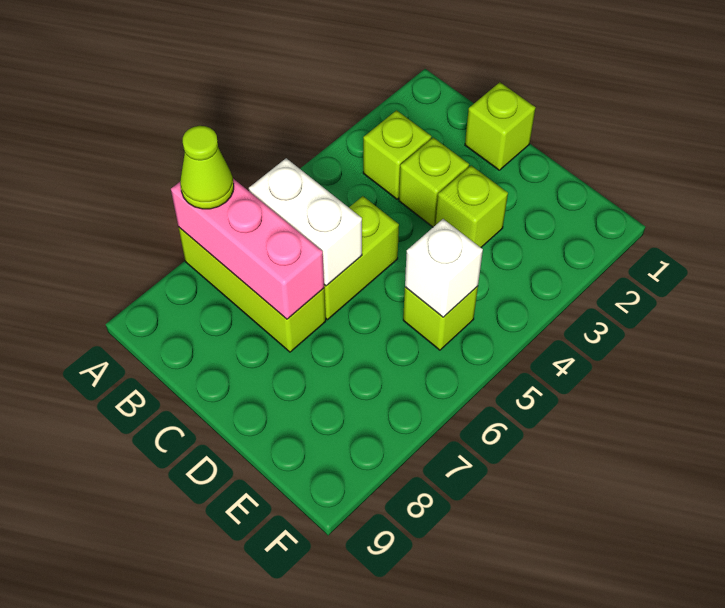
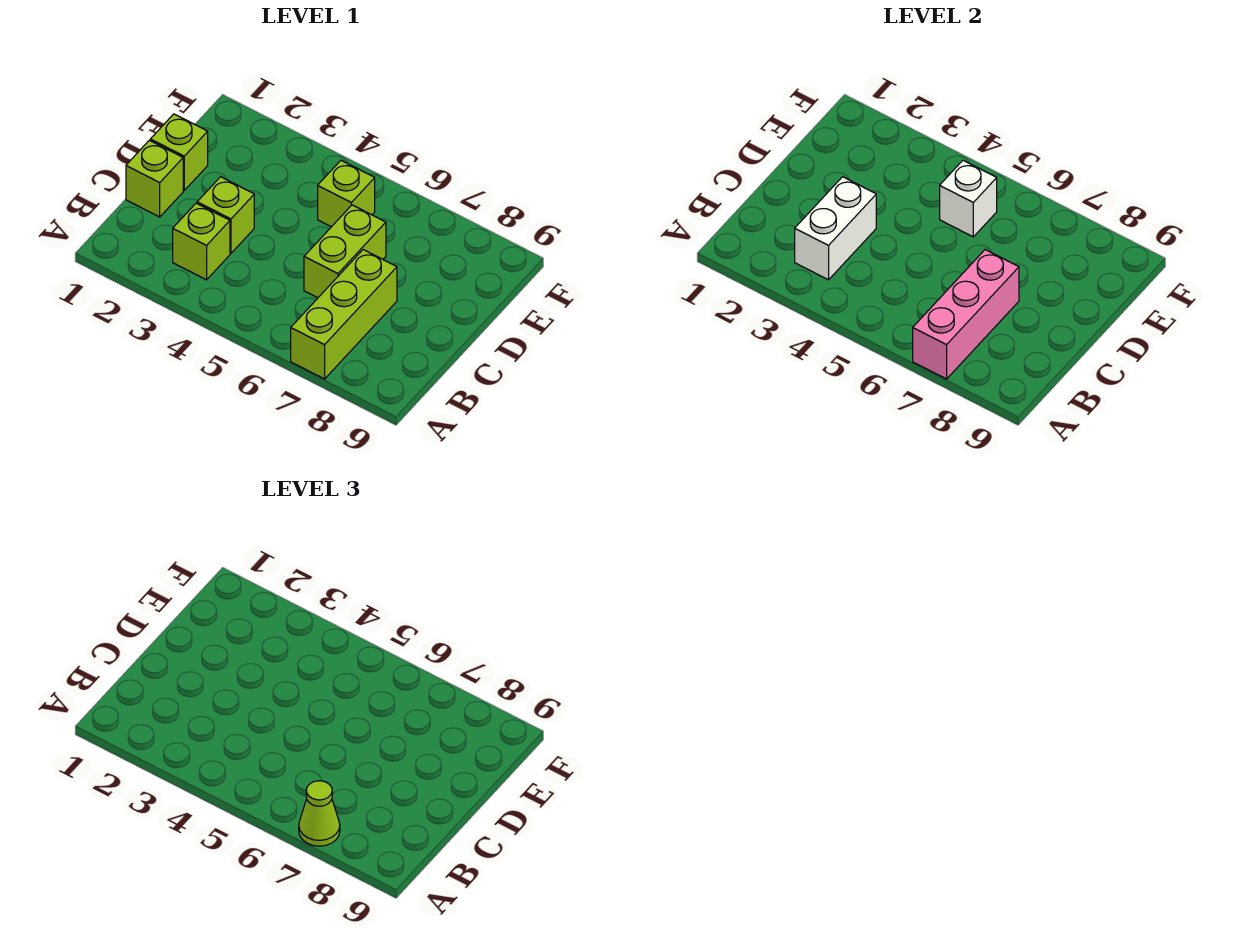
white 1x2 brick [249,158,362,286] -> white 1x2 brick moved to [795,177,876,280]
lime 1x2 brick [324,196,399,320] -> lime 1x2 brick turned to [304,205,386,298]
lime 1x1 brick [436,166,508,247] -> lime 1x1 brick moved to [150,114,208,190]

